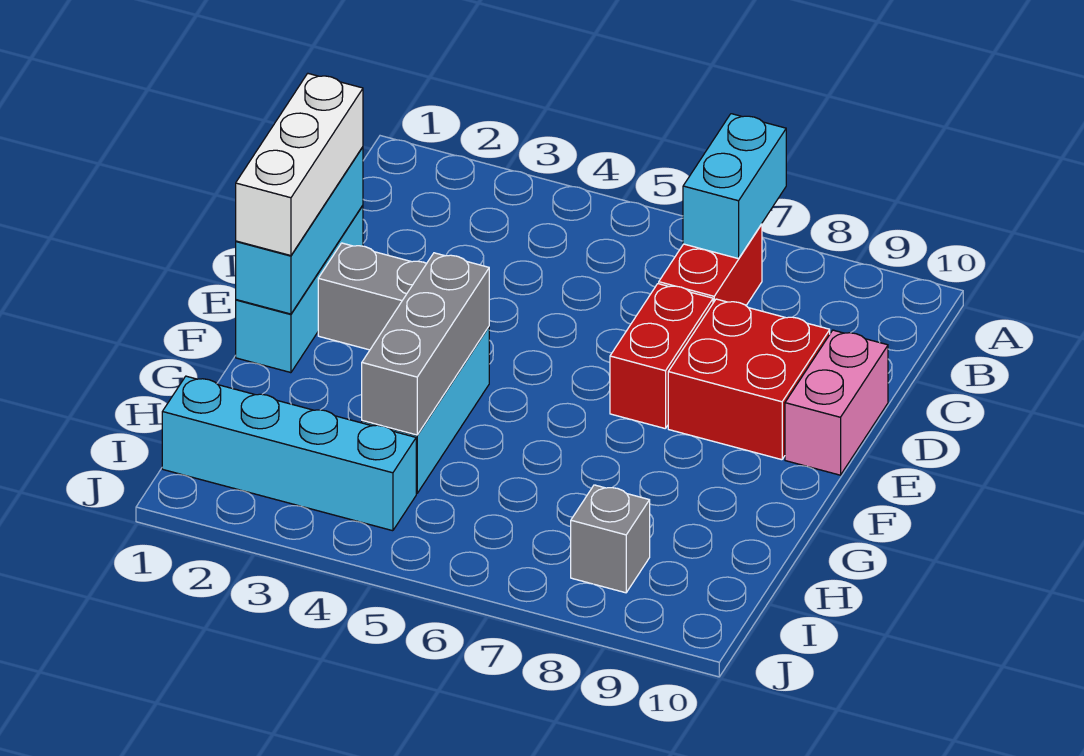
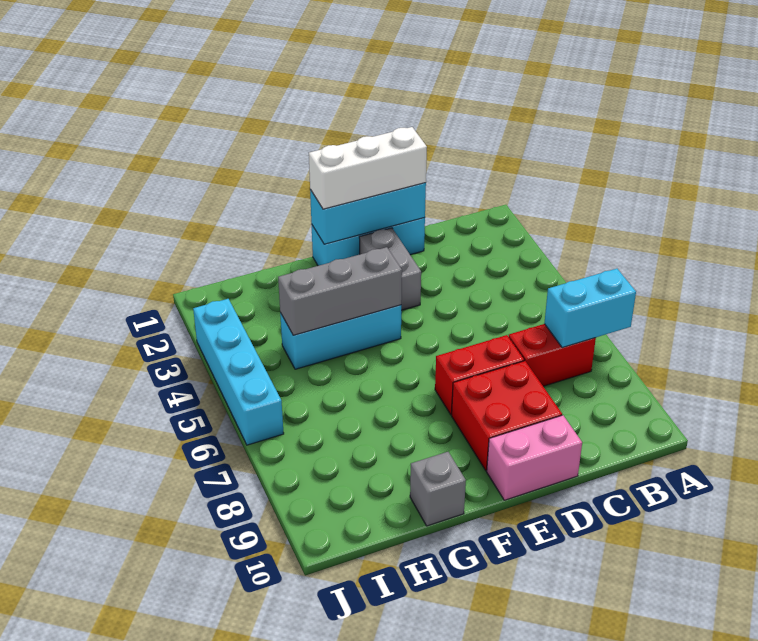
cyan 1x4 brick [162,376,416,531] -> cyan 1x4 brick moved to [193,299,284,445]
grey 1x1 brick [571,485,650,593] -> grey 1x1 brick moved to [410,452,466,526]

